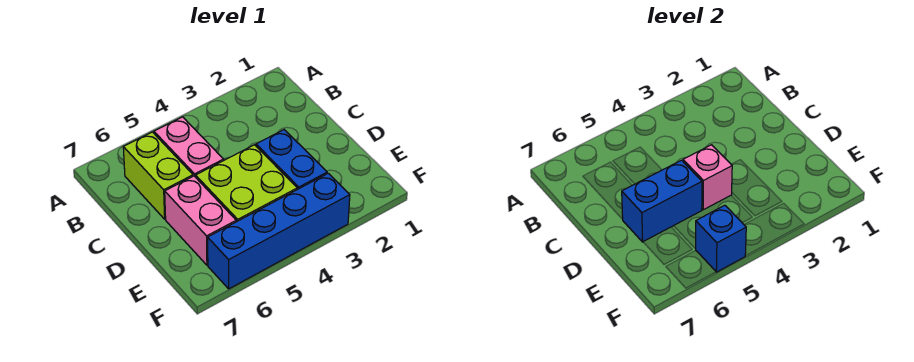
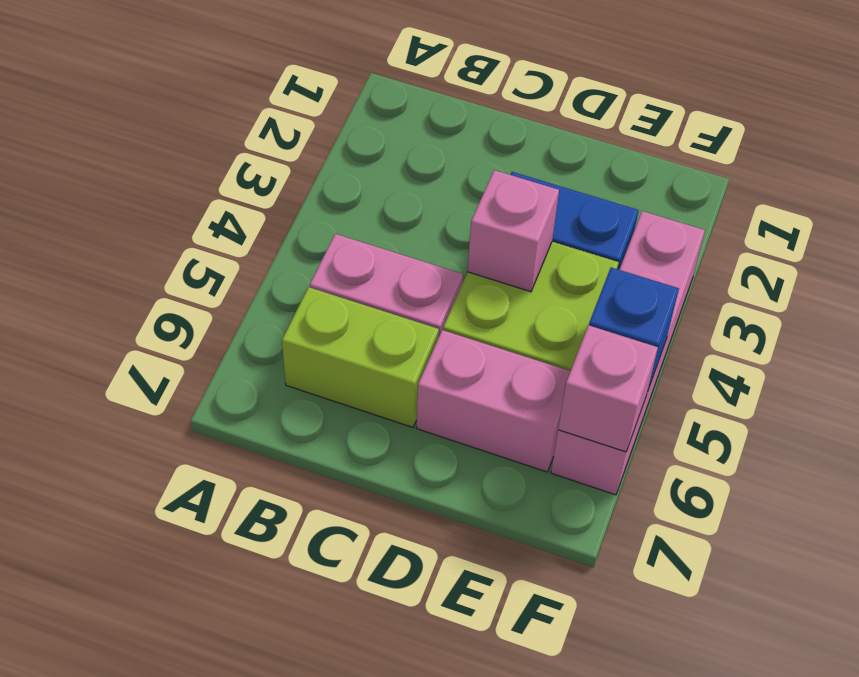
blue 1x2 brick [622,160,702,242] -> none
blue 1x4 brick [208,173,350,289] -> pink 1x4 brick [551,211,705,495]
none -> pink 1x1 brick [558,325,658,452]

